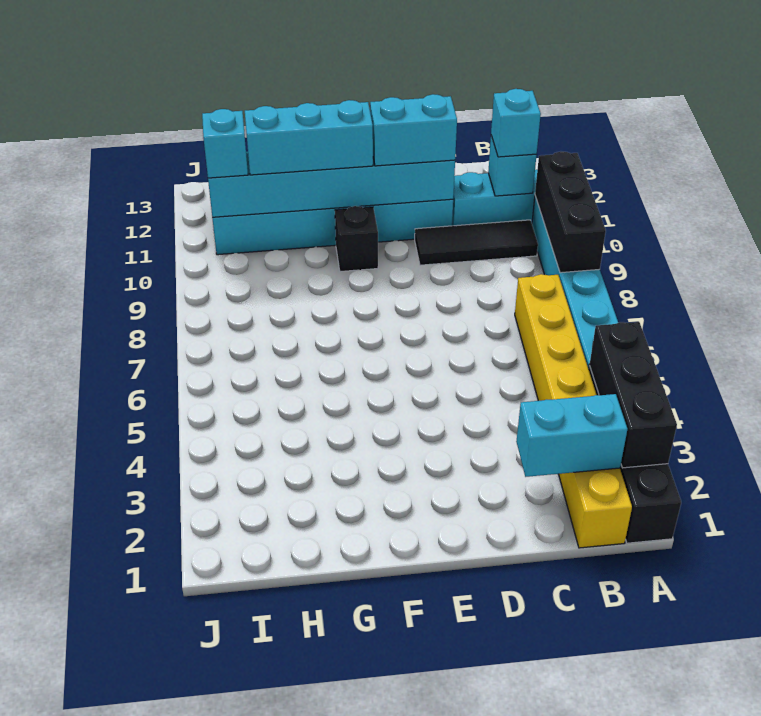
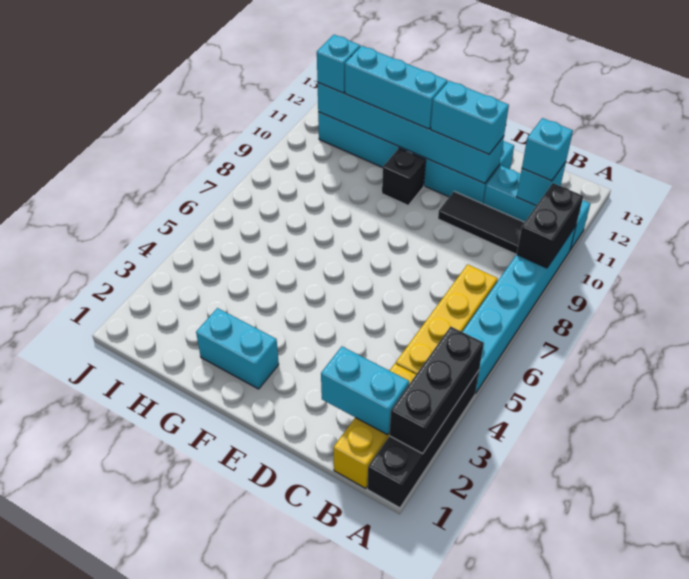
black 1x3 brick [535,151,606,273] -> black 1x2 brick [517,183,583,268]
none -> cyan 1x2 brick [196,308,279,389]

